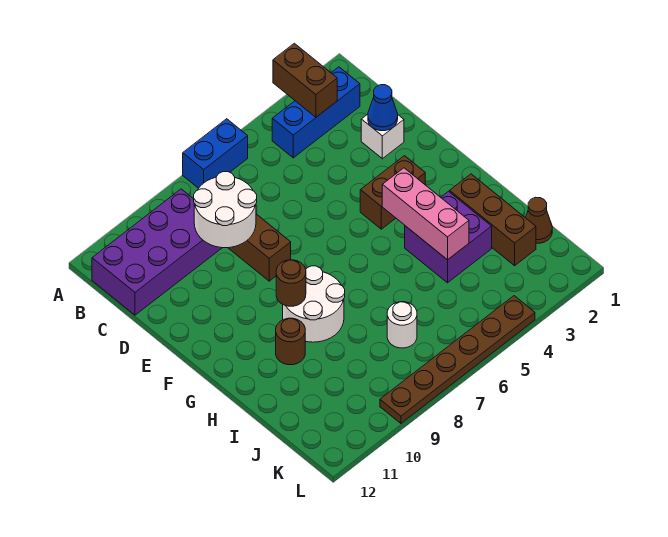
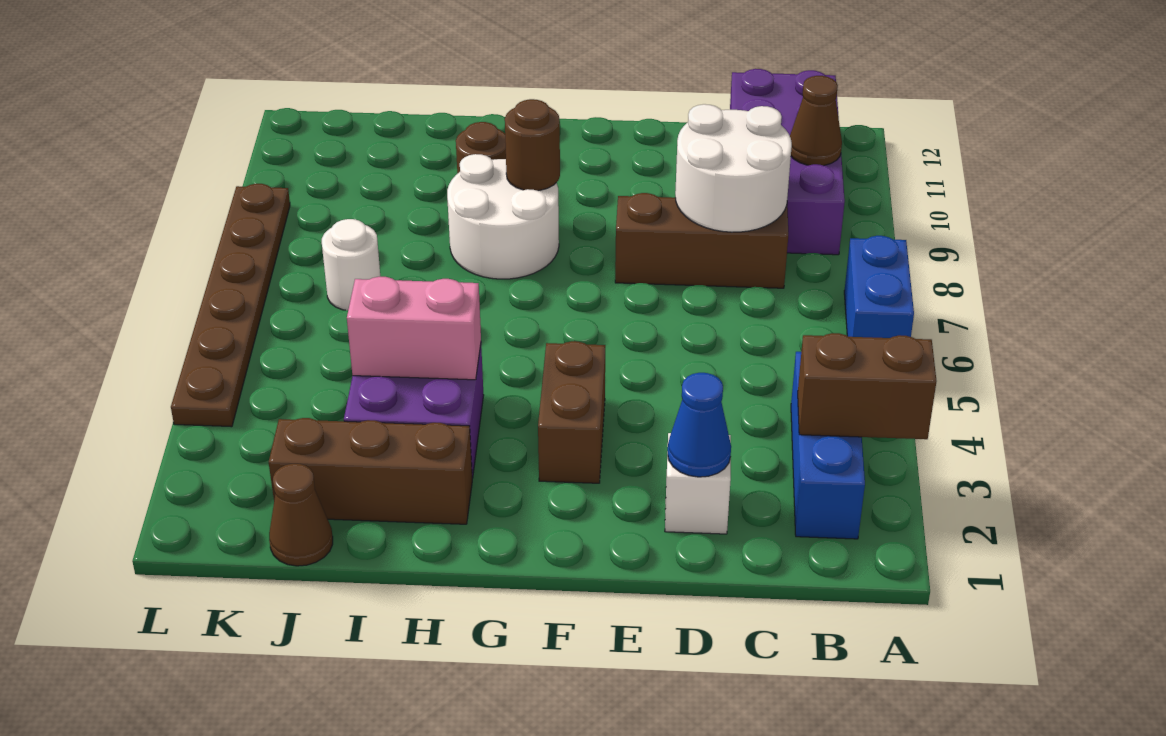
none -> brown 1x1 cone [790,76,842,165]
pink 1x3 brick [382,168,469,260] -> pink 1x2 brick [347,277,481,380]

